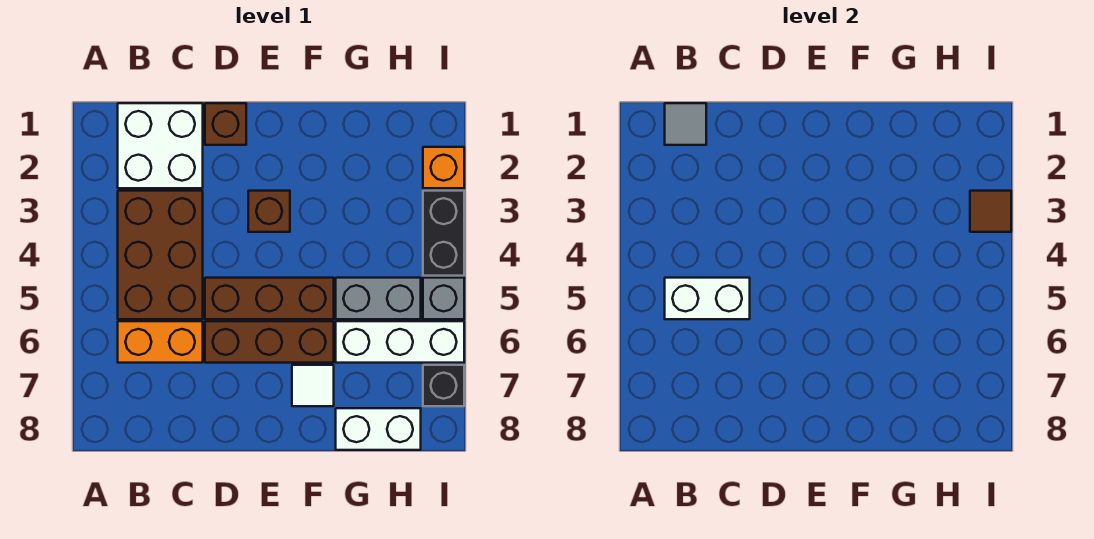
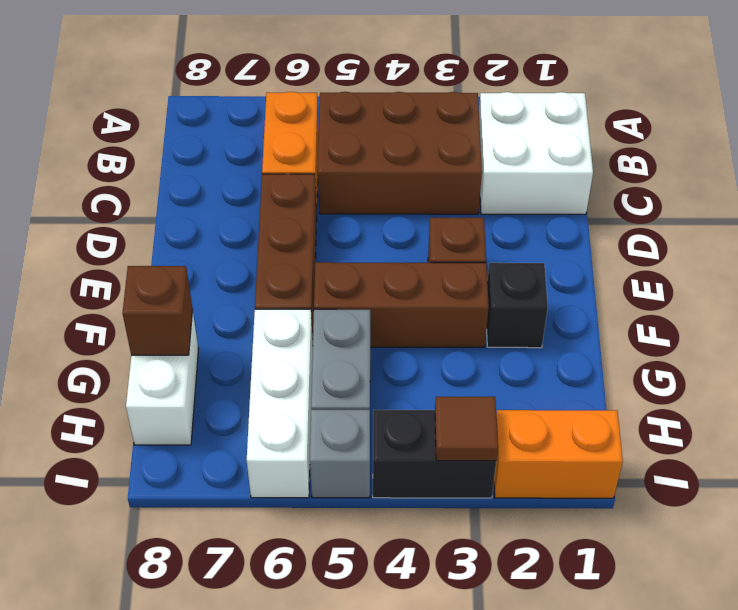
grey 1x1 tile [665,103,706,145] -> none
white 1x2 brick [665,278,750,319] -> none
brown 1x1 brick [205,103,246,145] -> brown 1x1 brick moved to [123,266,193,355]
brown 1x3 brick [205,278,334,319] -> brown 1x3 brick turned to [314,262,489,347]
white 1x1 tile [292,365,334,406] -> none
orange 1x1 brick [423,147,464,188] -> orange 1x2 brick [494,410,623,498]
black 1x1 brick [423,365,464,406] -> black 1x1 brick moved to [487,263,548,348]

